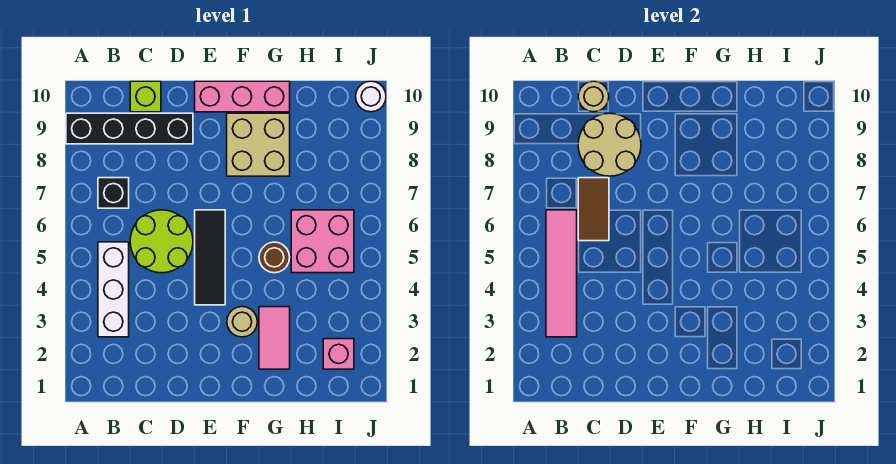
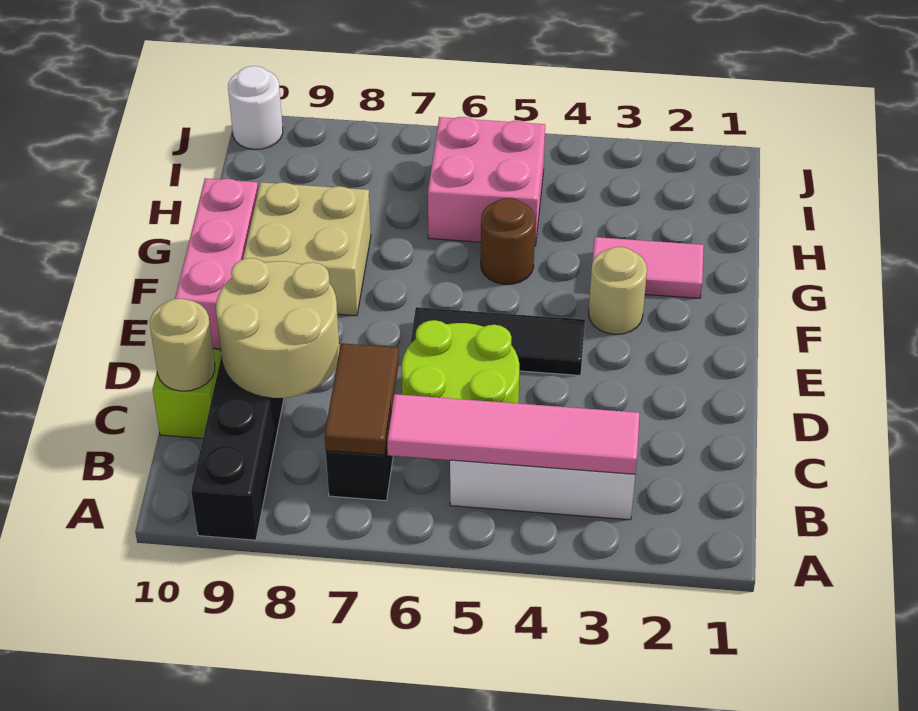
brown 1x2 tile [578,178,609,241] -> brown 1x2 tile turned to [325,343,399,455]
pink 1x1 brick [323,339,354,369] -> none

